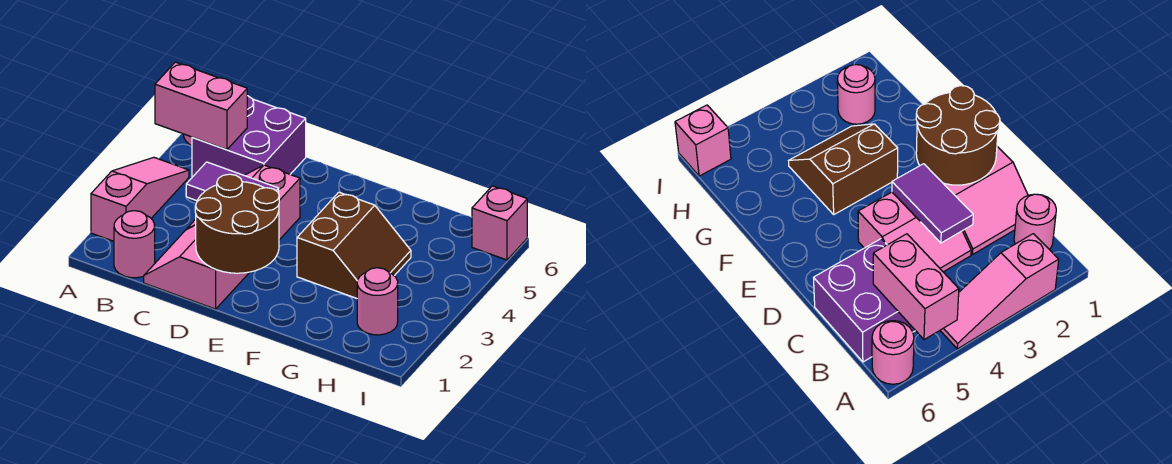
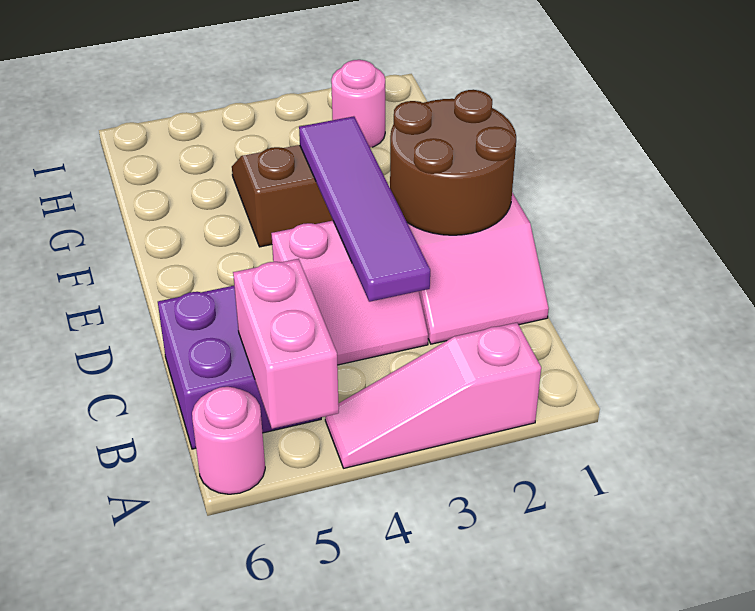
pink 1x1 round brick [114,211,155,278] -> none
purple 1x2 tile [186,162,279,201] -> purple 1x4 tile [299,116,430,302]
pink 1x1 brick [472,186,527,260] -> none

